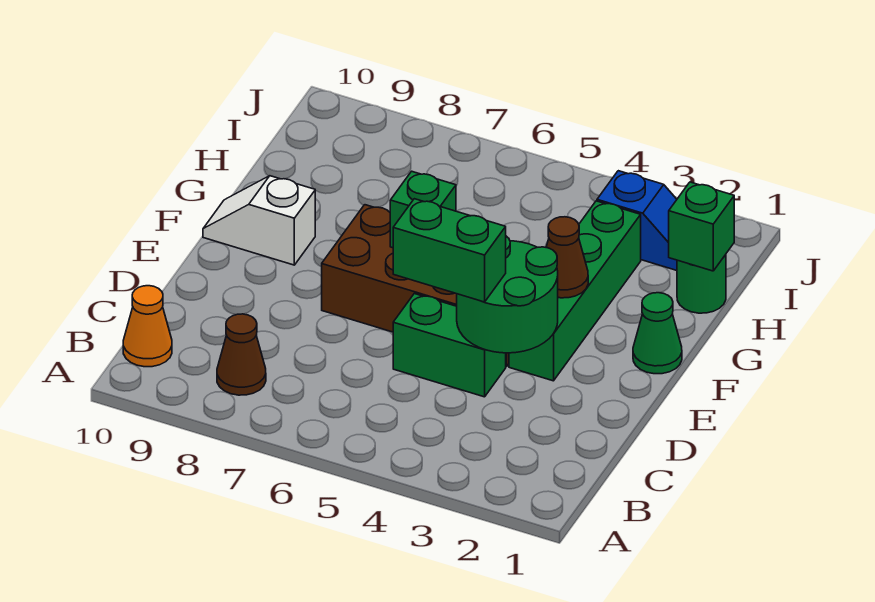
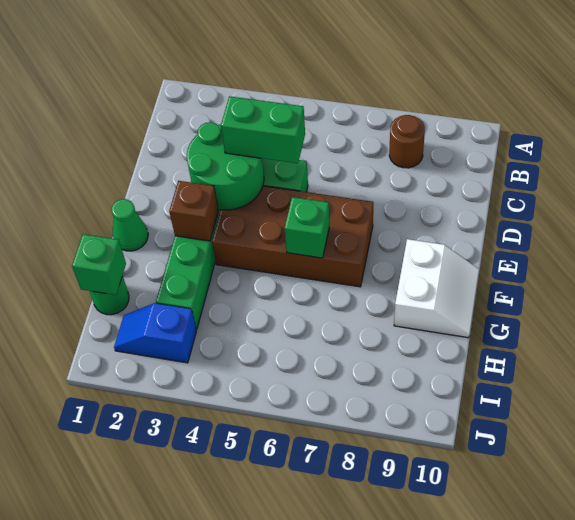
brown 1x1 cone [217,314,266,395] -> brown 1x1 round brick [389,115,425,168]
orange 1x1 cone [123,286,172,367] -> none
brown 1x1 cone [546,217,588,298] -> brown 1x1 brick [169,181,218,241]
white 1x2 slope [203,176,315,265] -> white 2x2 slope [394,239,479,338]

